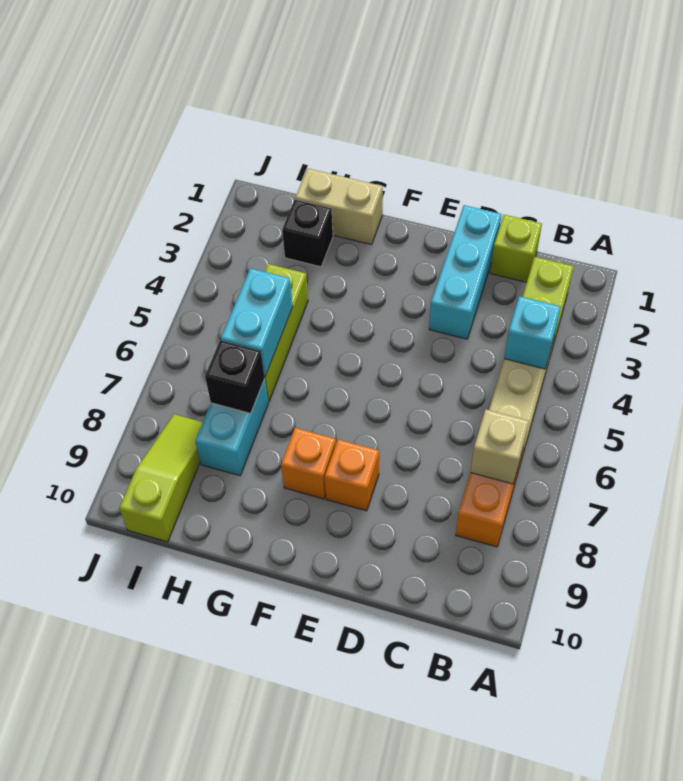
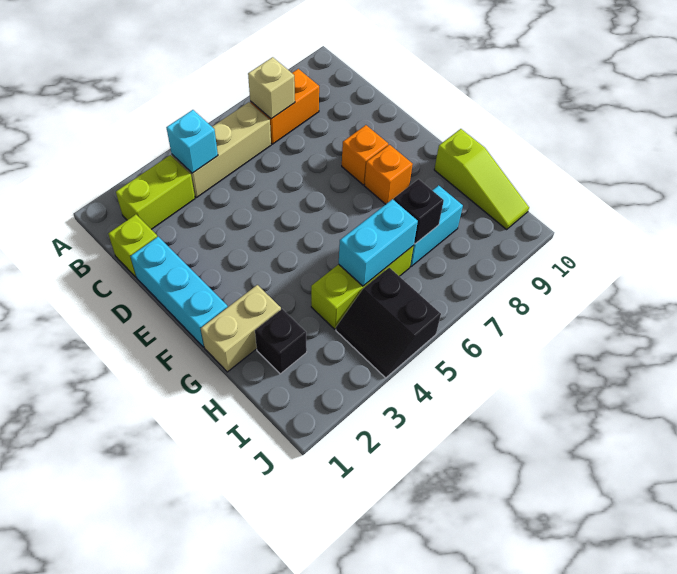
cyan 1x3 brick [429,205,502,339] -> cyan 1x3 brick turned to [130,237,228,347]
tan 1x2 brick [295,168,383,245] -> tan 1x2 brick turned to [201,285,281,372]
none -> black 2x2 slope [336,268,441,378]
lime 1x3 slope [119,414,203,542] -> lime 1x3 slope turned to [434,129,529,229]

